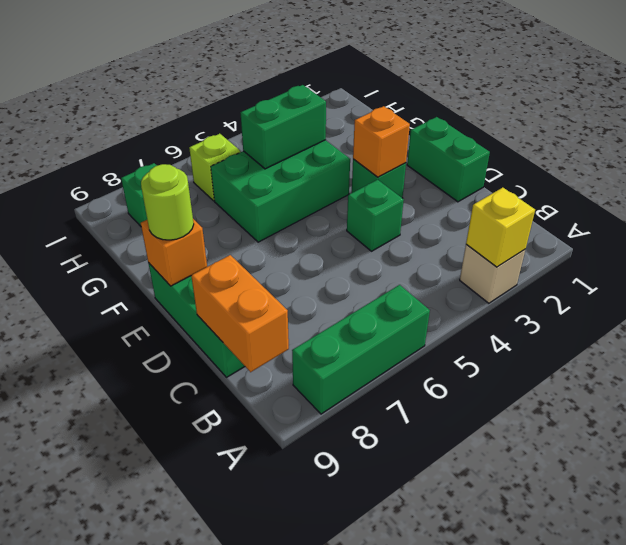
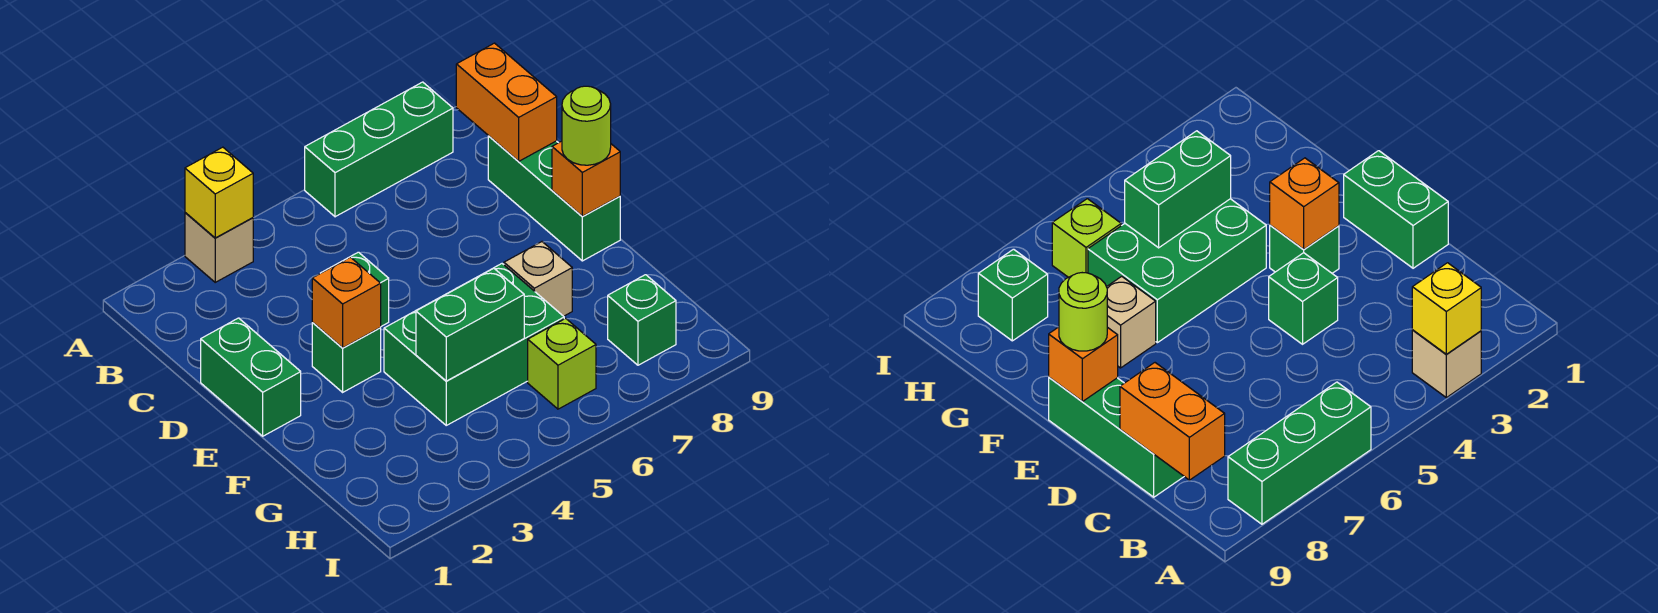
none -> tan 1x1 brick [504,242,572,316]

